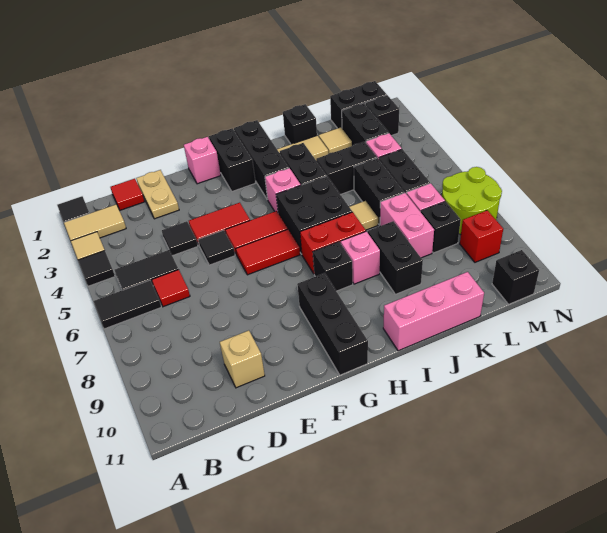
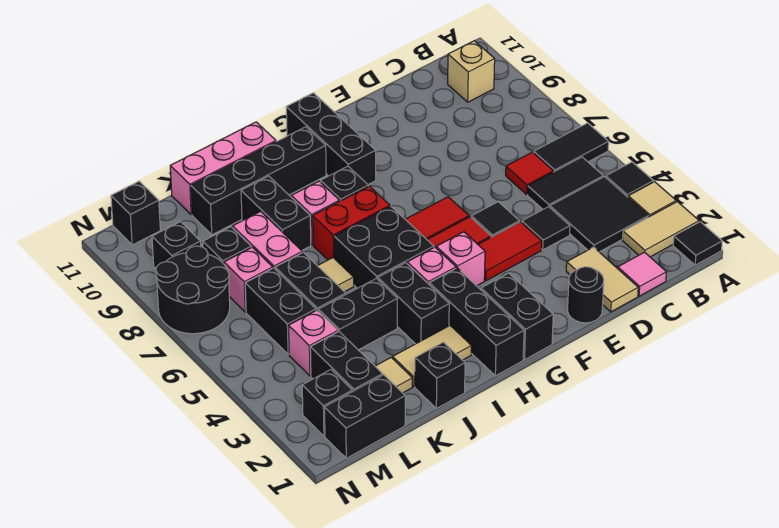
none -> black 2x2 tile [550,177,648,252]
red 1x1 tile [110,179,145,210] -> pink 1x1 tile [618,252,666,296]
tan 1x2 plate [136,170,179,219] -> tan 1x2 tile [566,247,638,312]
tan 1x1 brick [220,330,265,388] -> tan 1x1 brick moved to [448,41,495,102]
none -> black 1x1 round brick [568,267,604,323]
pink 1x1 brick [184,137,221,184] -> pink 1x1 brick moved to [436,232,485,286]
none -> black 1x4 brick [191,127,326,235]
lime 2x2 round brick [442,167,502,234] -> black 2x2 round brick [156,246,230,334]
red 1x1 brick [460,210,503,262] -> black 1x1 brick [152,222,201,268]

